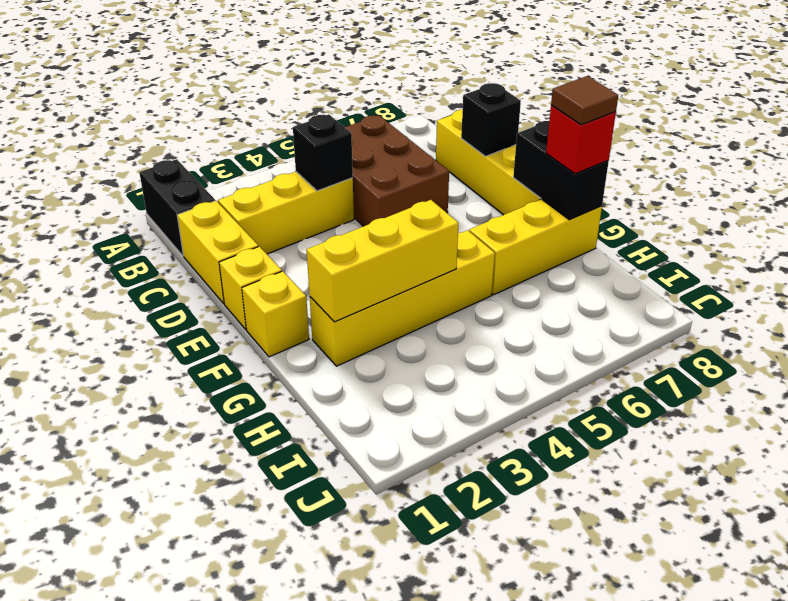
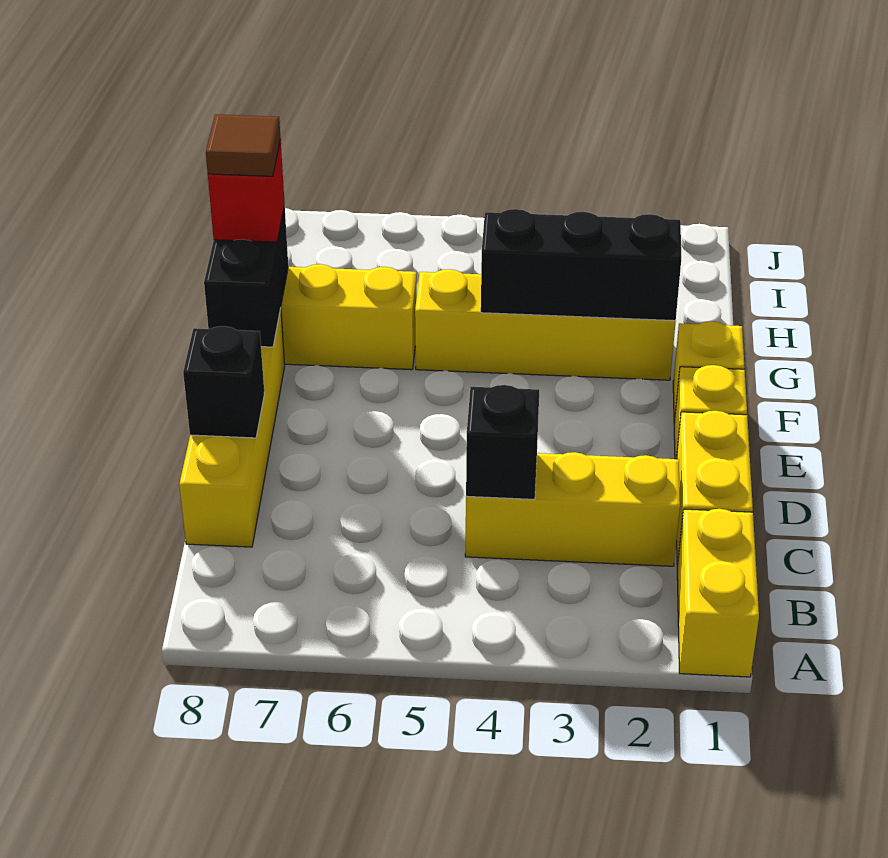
black 1x2 brick [139,159,215,256] -> yellow 1x2 brick [677,509,759,677]
brown 2x3 brick [345,115,449,226] -> none
yellow 1x3 brick [307,200,458,322] -> black 1x3 brick [481,209,681,321]

